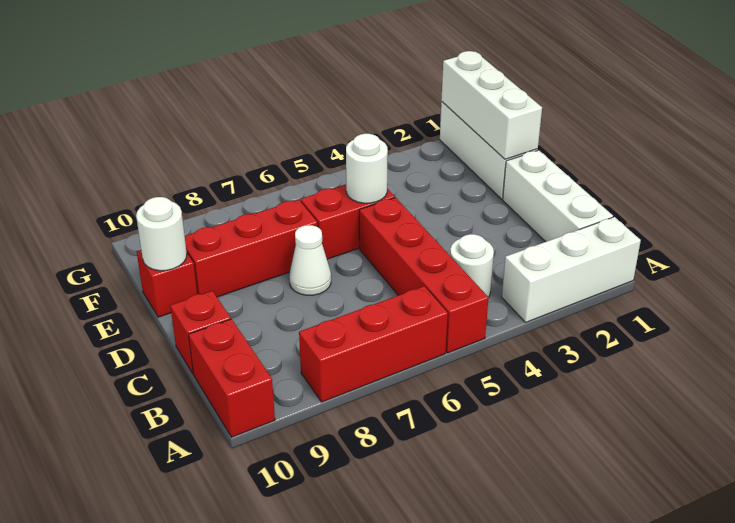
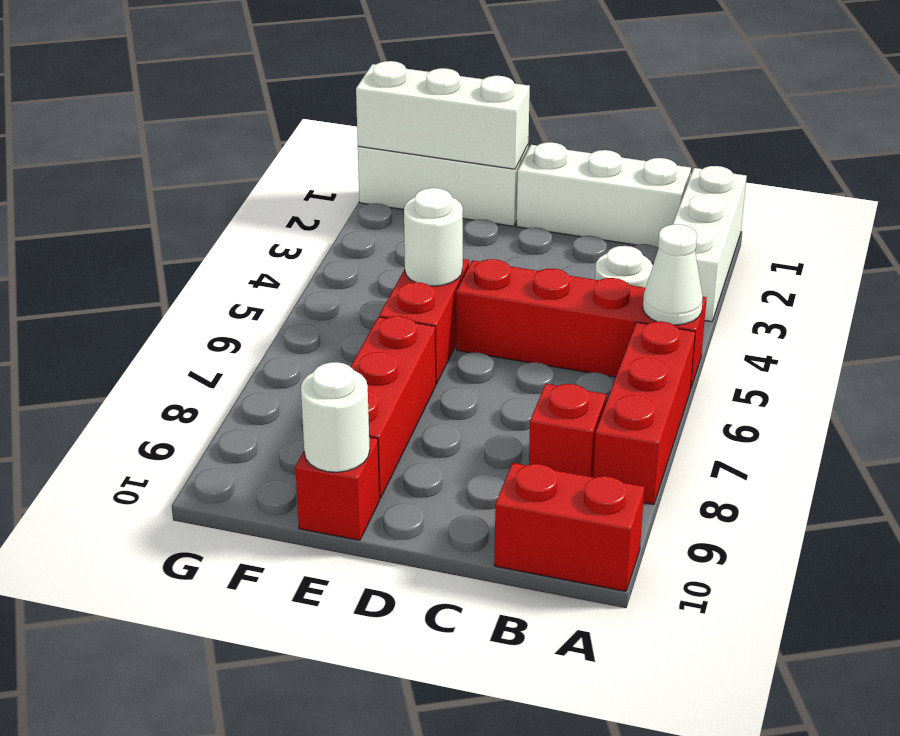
red 1x1 brick [170,291,231,374] -> red 1x1 brick moved to [529,384,606,477]
white 1x1 cone [289,225,331,295] -> white 1x1 cone moved to [643,224,703,325]

